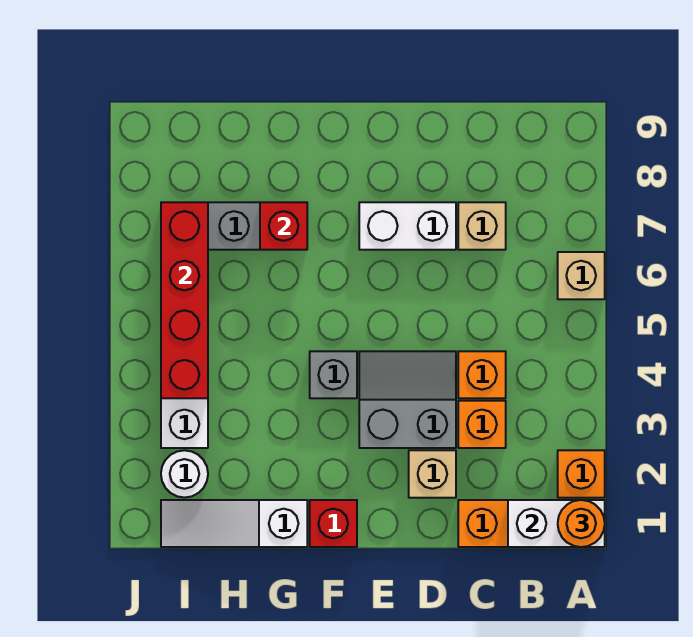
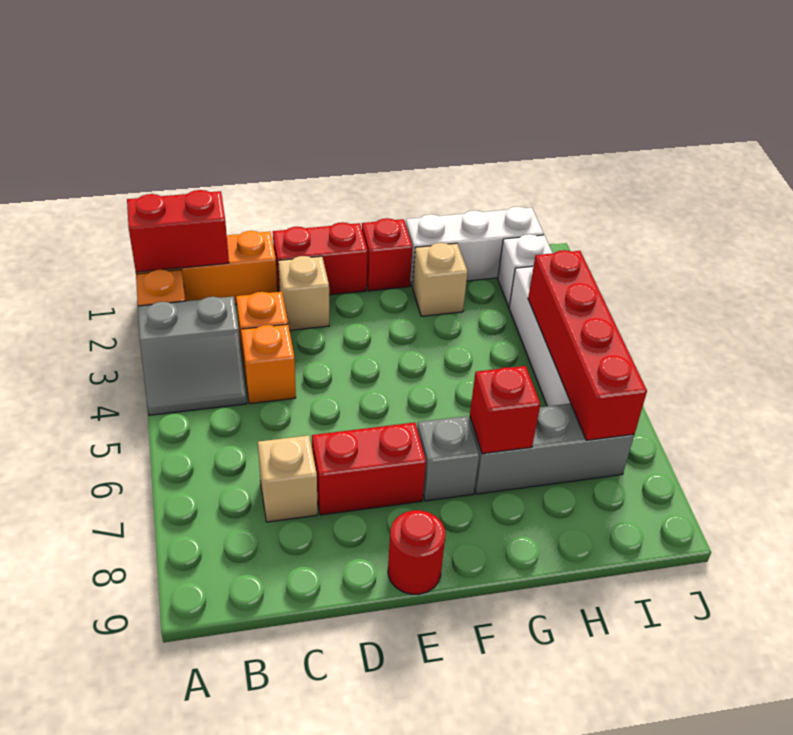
white 1x2 brick [508,500,605,547] -> red 1x2 brick [127,190,229,272]
orange 1x1 round brick [558,500,605,547] -> none
tan 1x1 brick [558,252,605,299] -> tan 1x1 brick moved to [412,243,468,316]
none -> red 1x2 brick [273,222,368,295]
grey 2x2 slope [359,351,456,448] -> grey 2x2 slope moved to [138,296,247,415]
white 1x2 brick [359,202,456,250] -> red 1x2 brick [312,423,426,515]
none -> red 1x1 round brick [388,510,445,594]
grey 1x1 brick [310,351,357,398] -> grey 1x1 brick moved to [417,416,479,501]
white 1x3 slope [161,500,307,547] -> white 1x3 brick [406,207,544,286]
white 1x1 round brick [161,450,208,498] -> white 1x1 brick [498,234,552,307]

